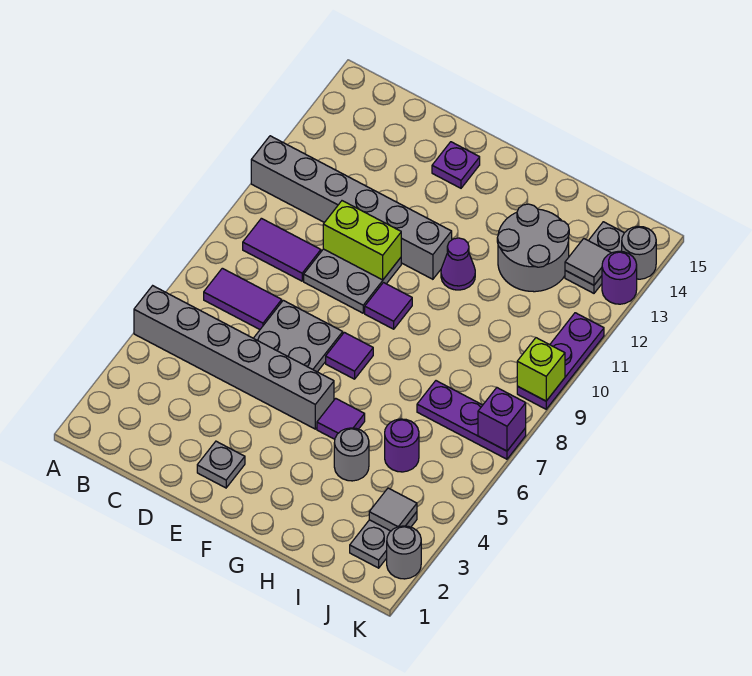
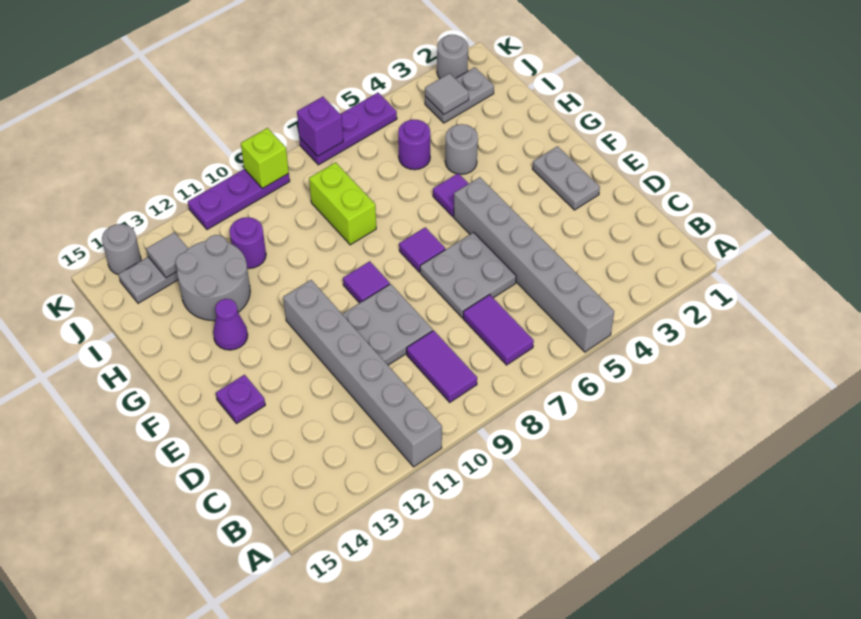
lime 1x2 brick [323,201,401,280] -> lime 1x2 brick moved to [309,162,376,245]
grey 1x1 plate [197,441,245,488] -> grey 1x2 plate [533,146,600,210]
purple 1x1 cone [441,238,475,290] -> purple 1x1 cone moved to [213,299,248,350]
purple 1x3 plate [417,381,526,459] -> purple 1x3 plate turned to [299,93,397,165]
purple 1x1 round brick [602,251,637,304] -> purple 1x1 round brick moved to [230,217,266,269]

